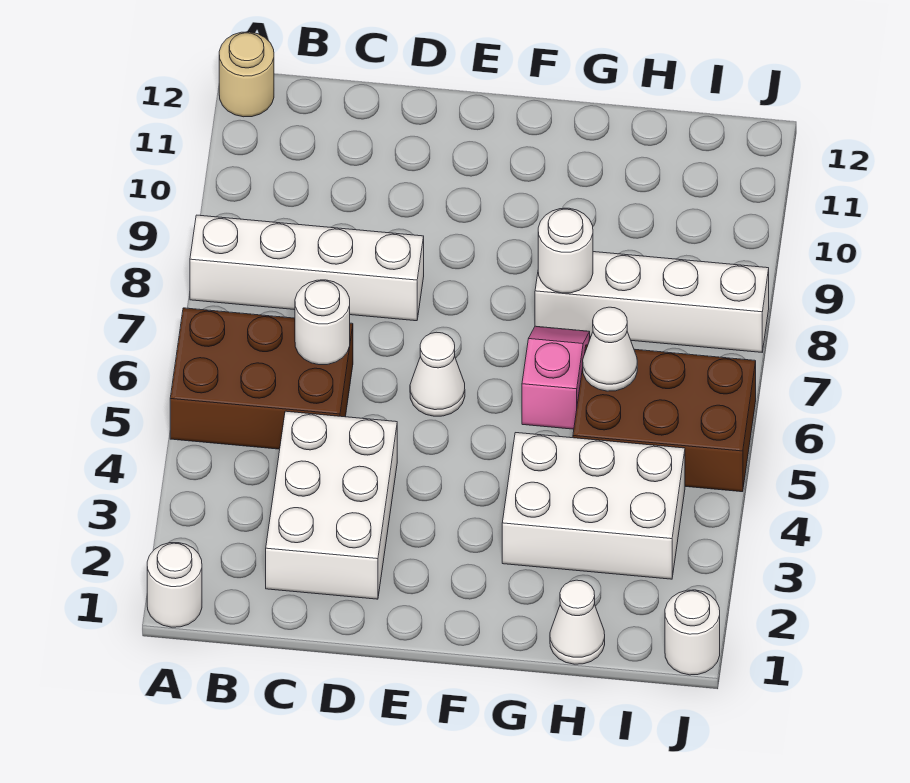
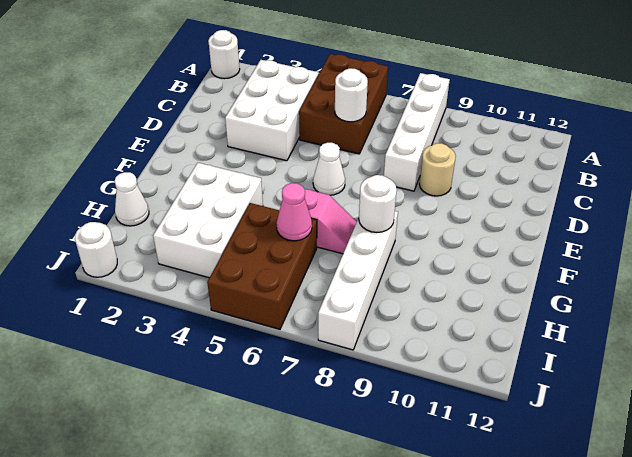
tan 1x1 round brick [219,32,274,117] -> tan 1x1 round brick moved to [419,143,456,196]
white 2x3 brick [266,411,397,599] -> white 2x3 brick turned to [225,60,318,161]
white 1x1 cone [583,307,637,391] -> pink 1x1 cone [276,183,312,241]

